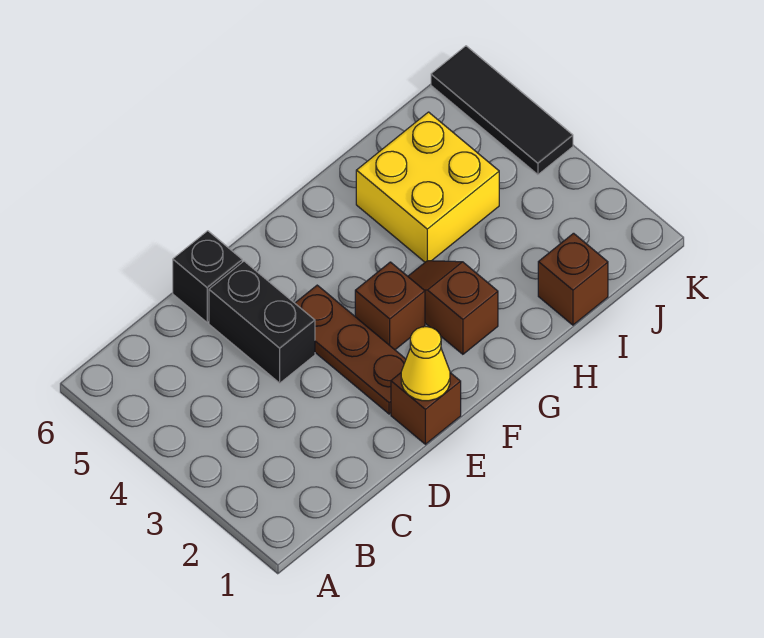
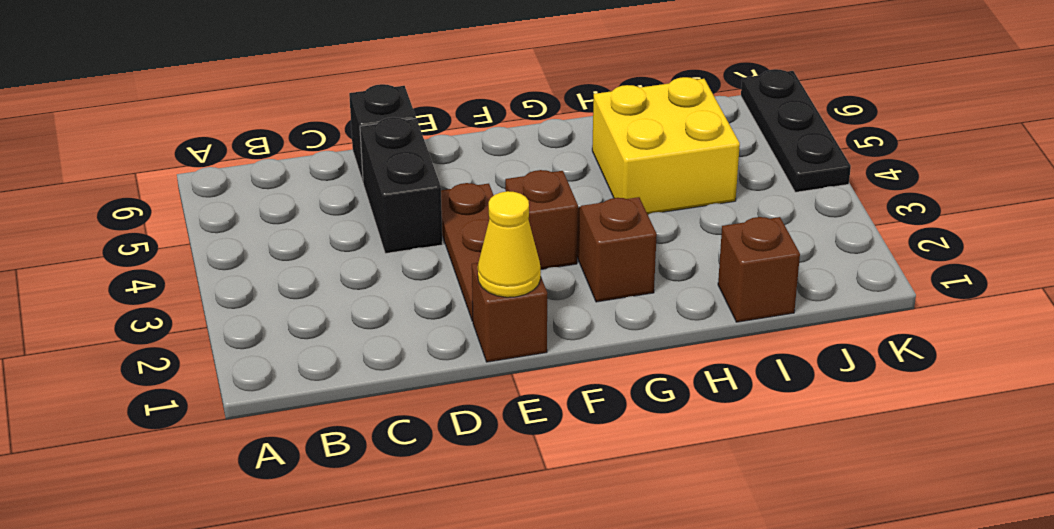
black 1x3 tile [431,46,573,175] -> black 1x3 plate [741,69,851,192]

